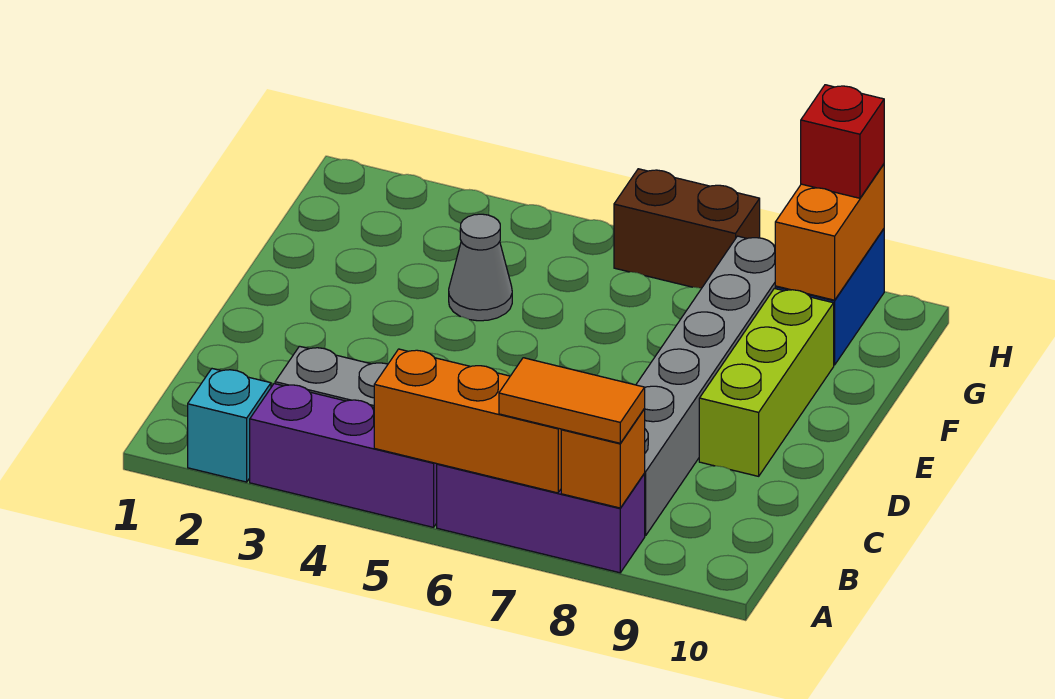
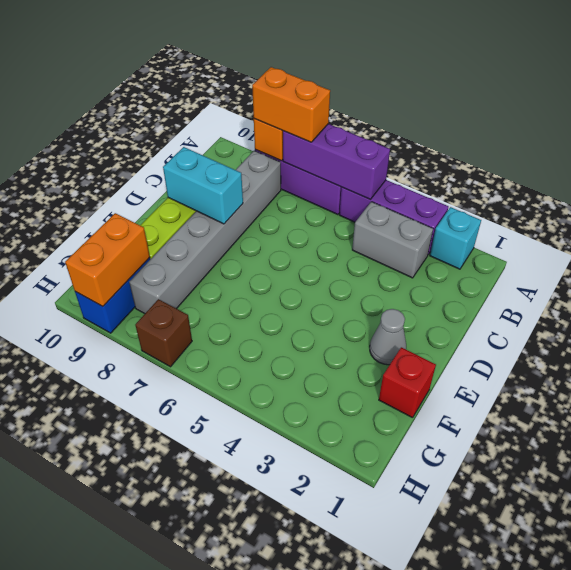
orange 1x3 brick [374,349,562,493] -> purple 1x3 brick [283,124,390,200]
orange 1x2 tile [499,358,645,443] -> orange 1x2 brick [252,67,330,142]
none -> cyan 1x2 brick [163,147,243,224]
grey 1x1 cone [449,214,512,321] -> grey 1x1 cone moved to [370,309,406,365]
brown 1x2 brick [614,169,760,288] -> brown 1x1 brick [135,299,192,367]
red 1x1 brick [801,85,884,198] -> red 1x1 brick moved to [379,347,436,418]

